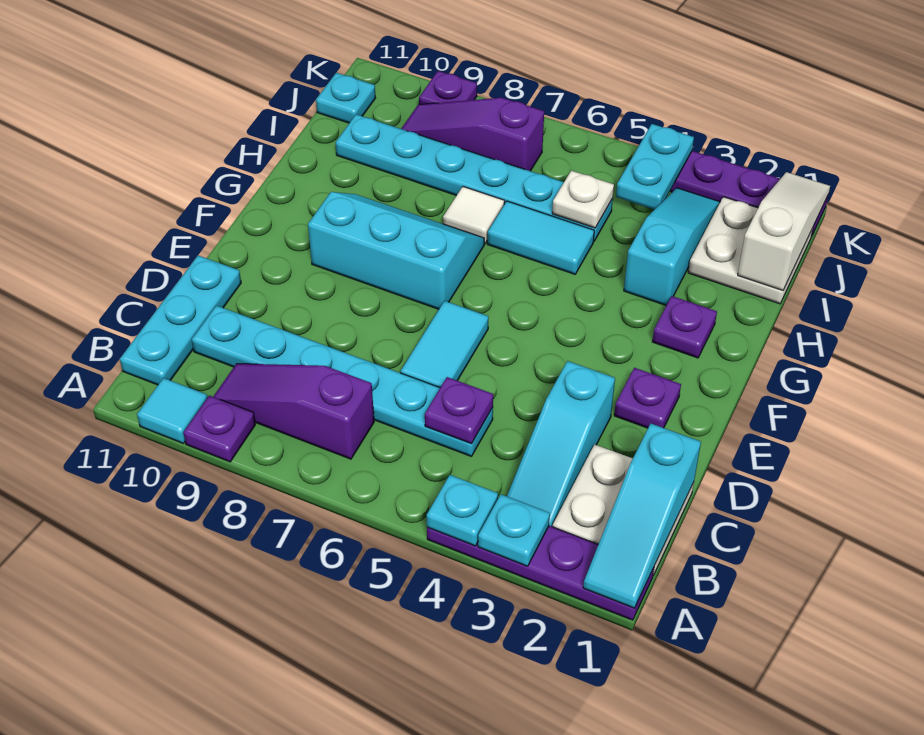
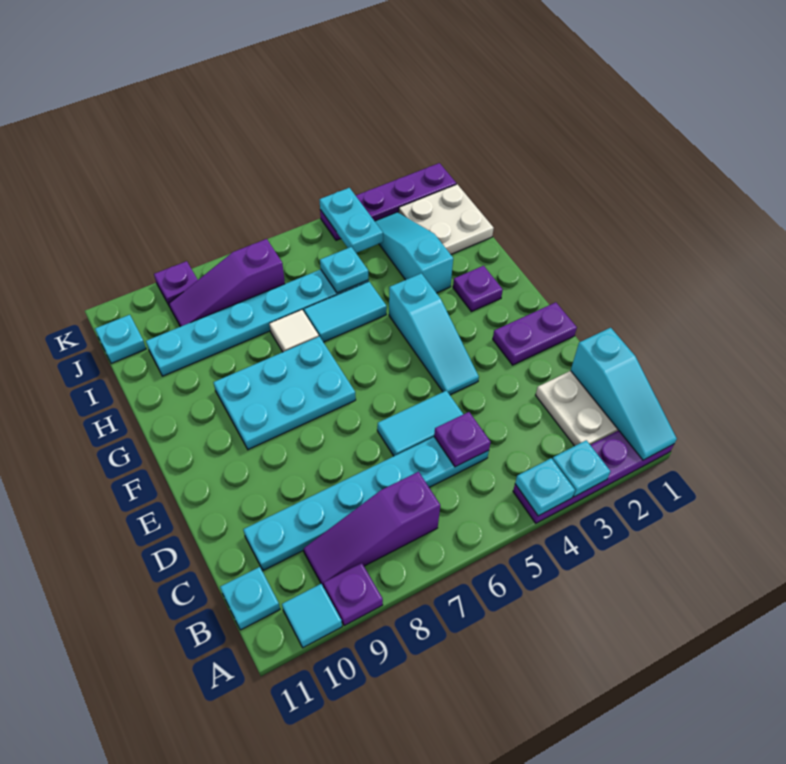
cyan 1x3 slope [507,361,615,527] -> cyan 1x3 slope moved to [389,273,479,395]
cyan 1x3 plate [120,256,241,385] -> cyan 1x1 plate [220,567,280,630]
cyan 1x2 tile [401,301,488,387] -> cyan 1x2 tile turned to [377,391,463,456]
purple 1x1 plate [614,368,681,428] -> purple 1x2 plate [493,302,577,365]
cyan 2x3 slope [308,192,484,309] -> cyan 2x3 plate [213,336,356,450]
white 1x3 slope [738,172,830,291] -> none
white 1x1 plate [552,171,614,228] -> cyan 1x1 plate [320,247,368,293]

